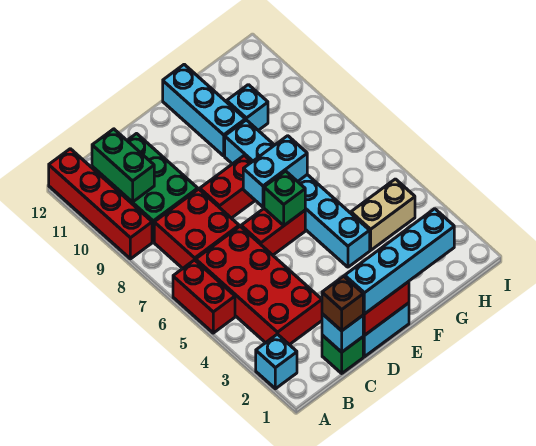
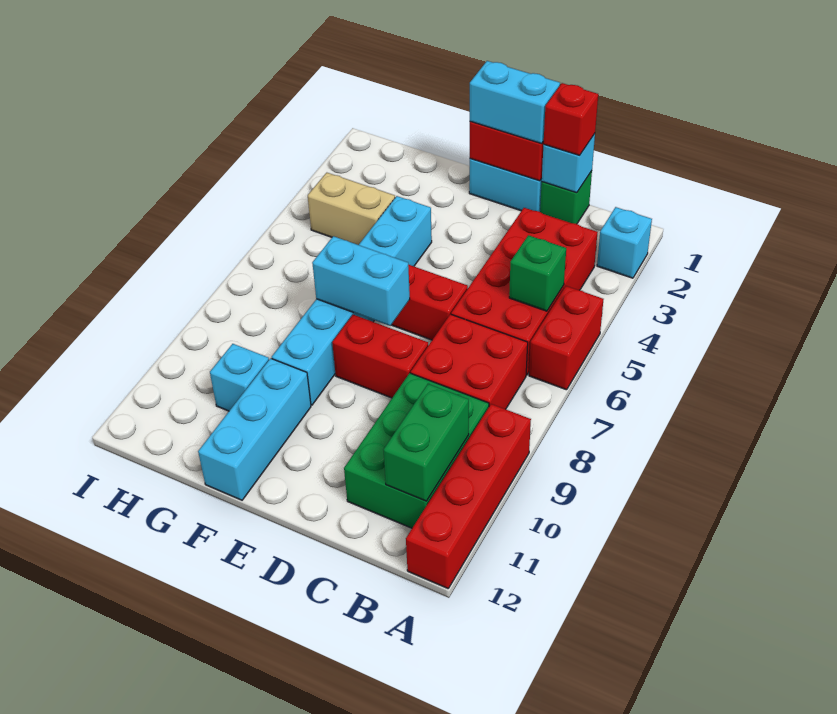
brown 1x1 brick [322,276,363,331] -> red 1x1 brick [543,83,598,156]
cyan 1x4 brick [345,209,454,314] -> cyan 1x2 brick [470,61,560,144]
green 1x1 brick [264,171,305,225] -> green 1x1 brick moved to [509,235,566,311]

